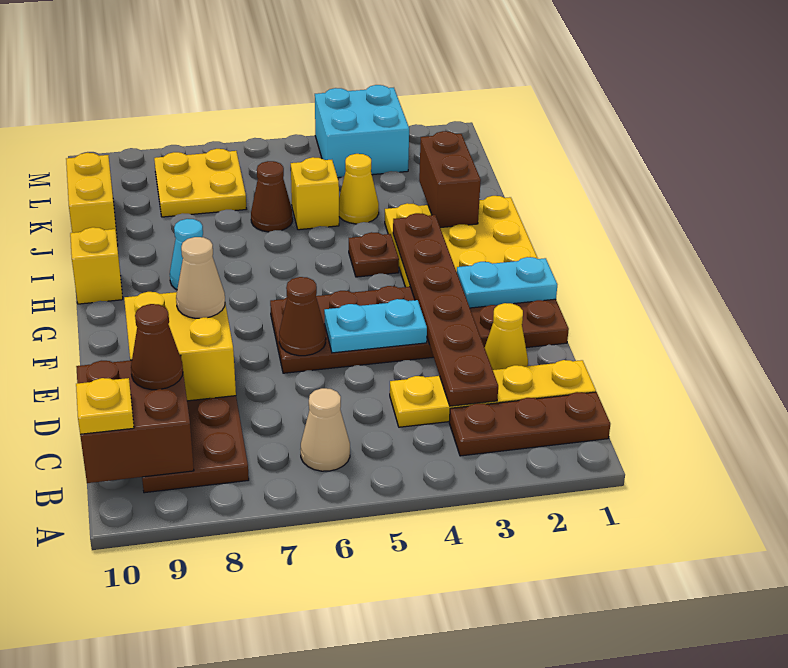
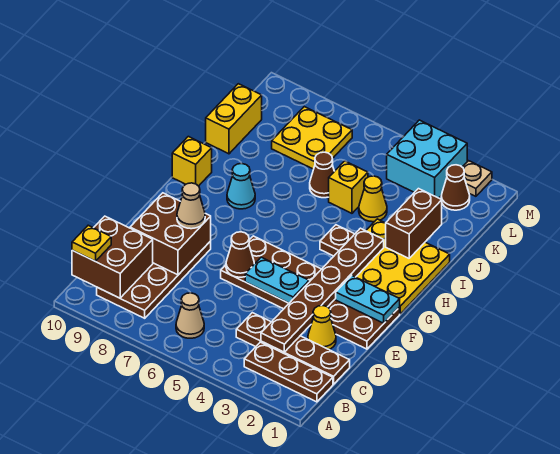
yellow 1x4 plate [390,360,596,427] -> brown 1x4 plate [236,313,350,384]
brown 1x1 cone [131,304,183,390] -> brown 1x1 cone moved to [441,165,470,210]
yellow 2x2 brick [124,292,236,401] -> brown 2x2 brick [130,193,211,275]
none -> tan 1x1 plate [463,161,492,196]

